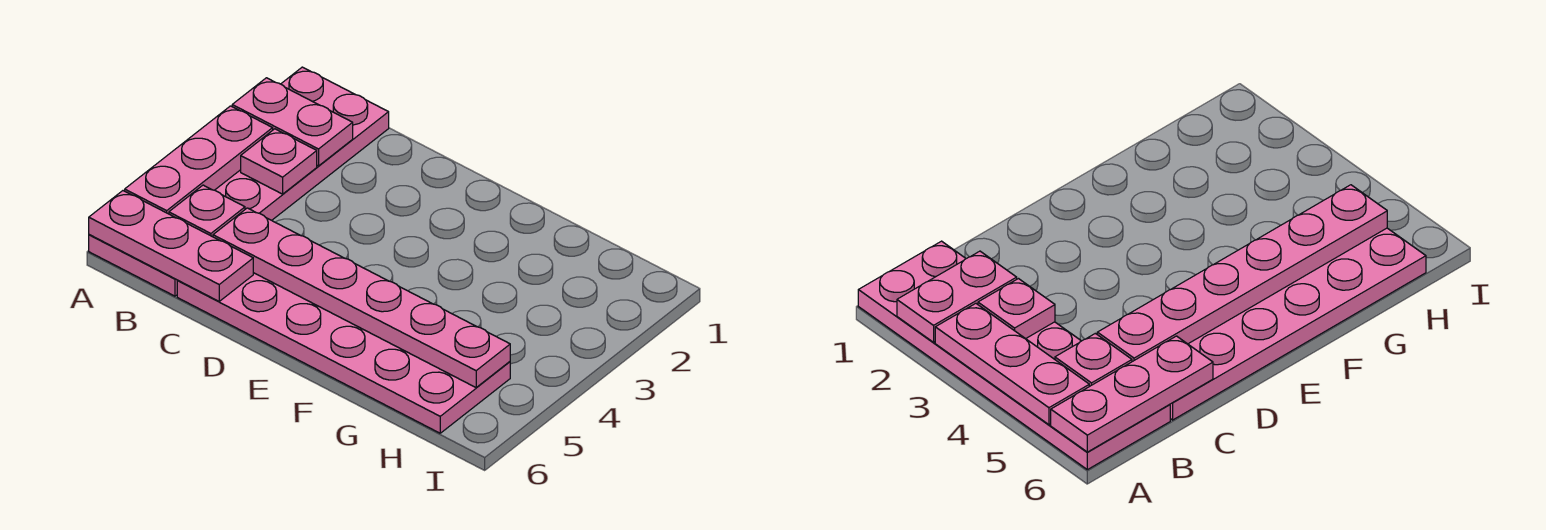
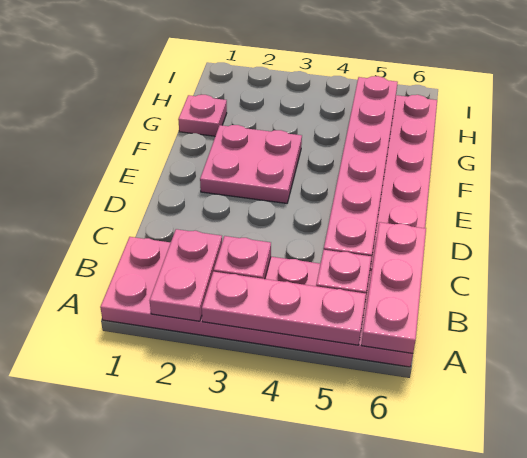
none -> pink 2x2 plate [200,125,302,203]
none -> pink 1x1 plate [178,95,227,136]

